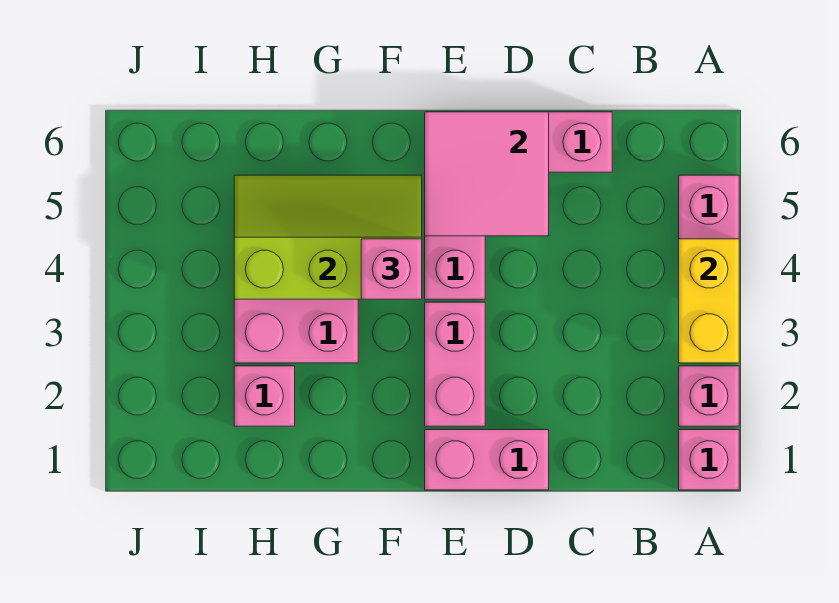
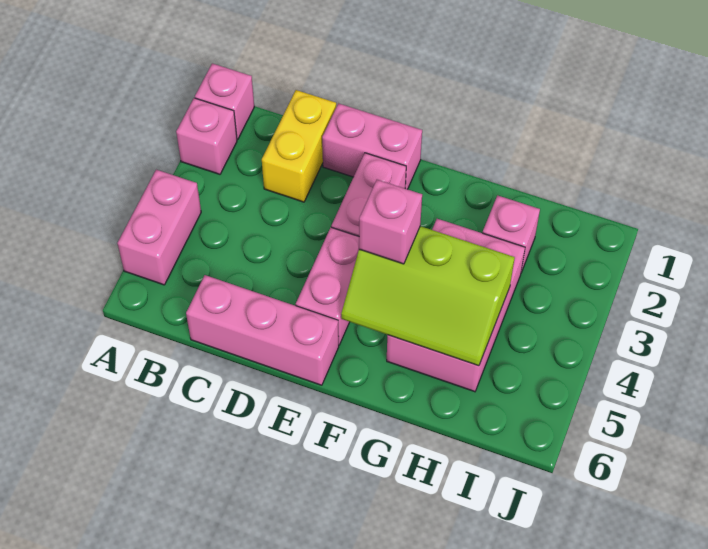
yellow 1x2 brick [679,239,739,363] -> yellow 1x2 brick moved to [262,90,336,202]
pink 2x2 tile [425,112,549,236] -> none

